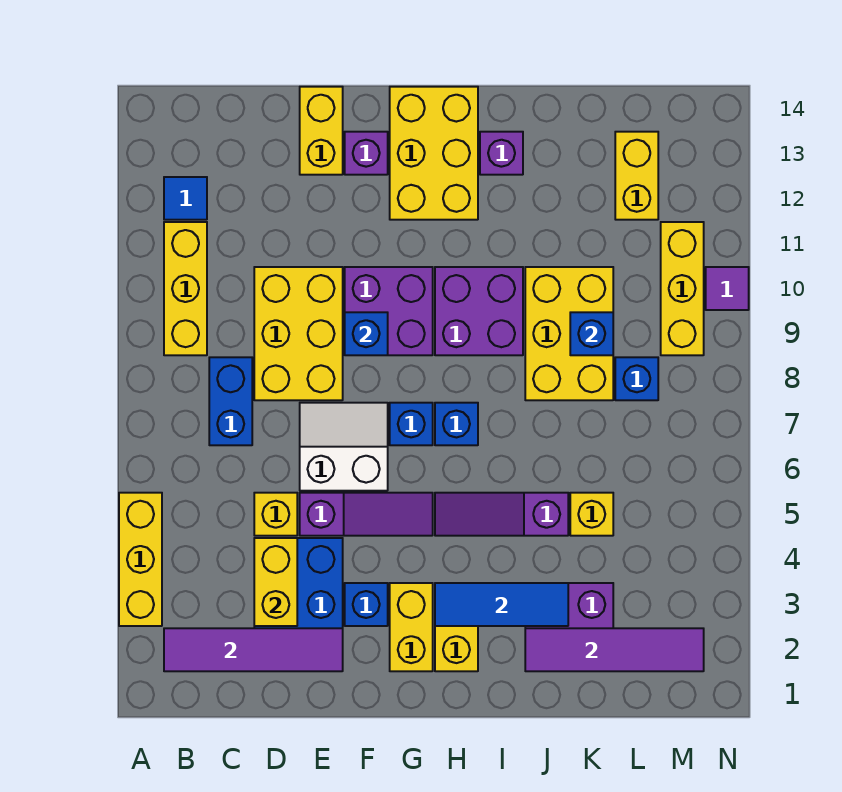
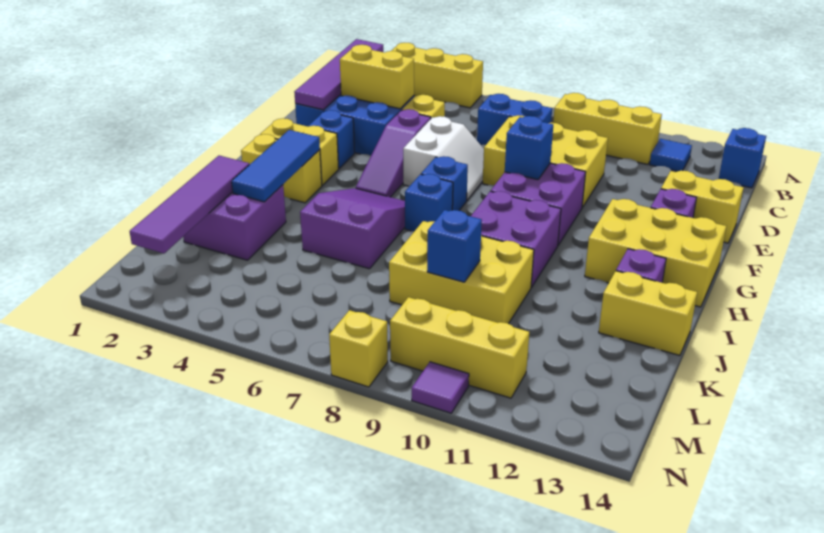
purple 1x3 slope [435,493,568,536] -> purple 2x3 slope [300,188,405,269]
yellow 1x1 brick [570,493,613,536] -> yellow 1x1 brick moved to [329,310,388,387]
blue 1x1 brick [615,357,658,400] -> blue 1x1 brick moved to [719,128,766,188]
yellow 1x2 brick [615,132,658,220] -> yellow 1x2 brick moved to [599,271,697,356]

